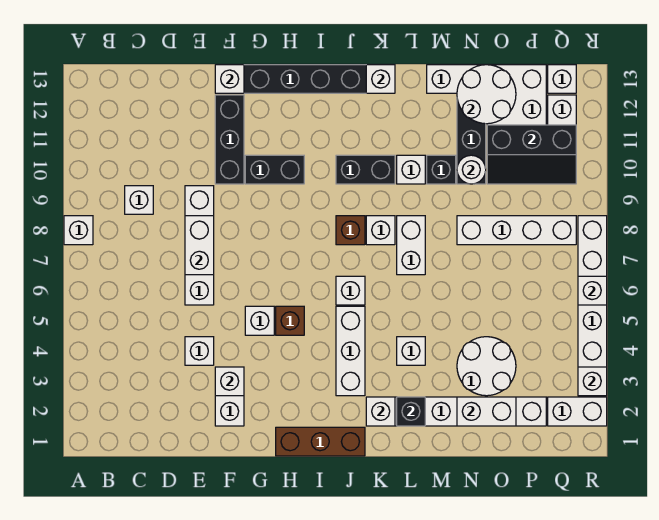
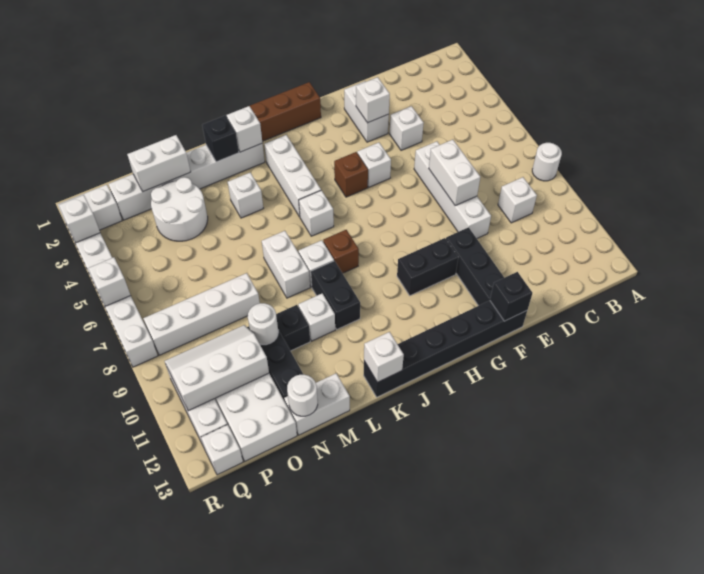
white 1x1 brick [64,216,93,245] -> white 1x1 round brick [532,143,562,181]
white 1x1 brick [215,65,244,93] -> black 1x1 brick [490,272,532,321]
black 1x2 brick [336,155,395,184] -> black 1x2 brick turned to [311,261,360,329]
white 2x2 round brick [457,65,516,124] -> white 1x1 round brick [287,375,318,416]
black 2x3 slope [487,125,576,184] -> white 2x3 slope [165,325,269,411]

